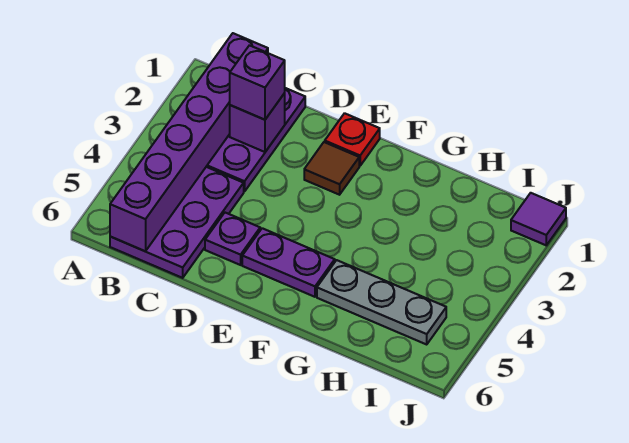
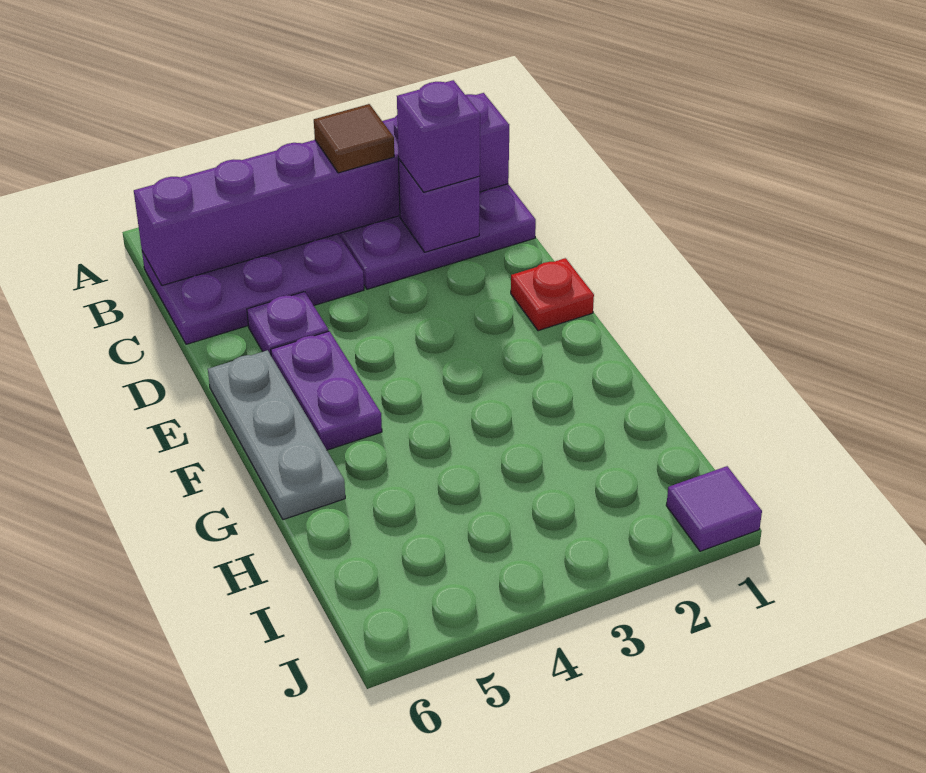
brown 1x1 tile [304,142,359,195] -> brown 1x1 tile moved to [314,104,394,173]
grey 1x3 plate [317,260,446,344] -> grey 1x3 plate moved to [208,350,345,520]

